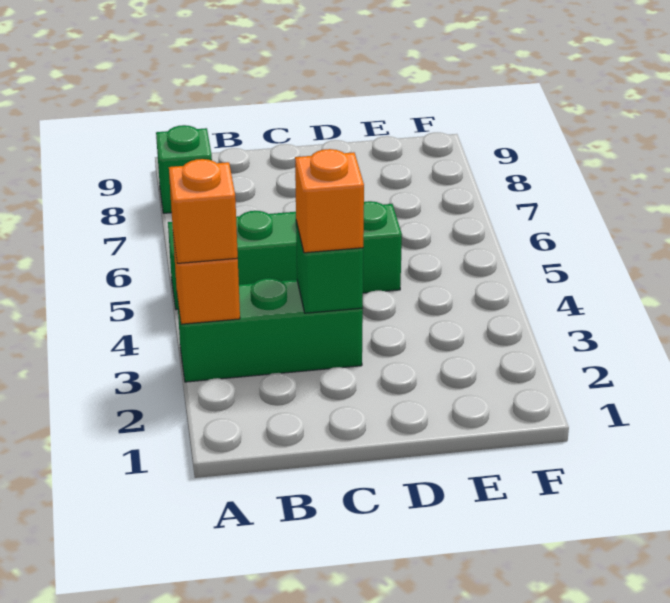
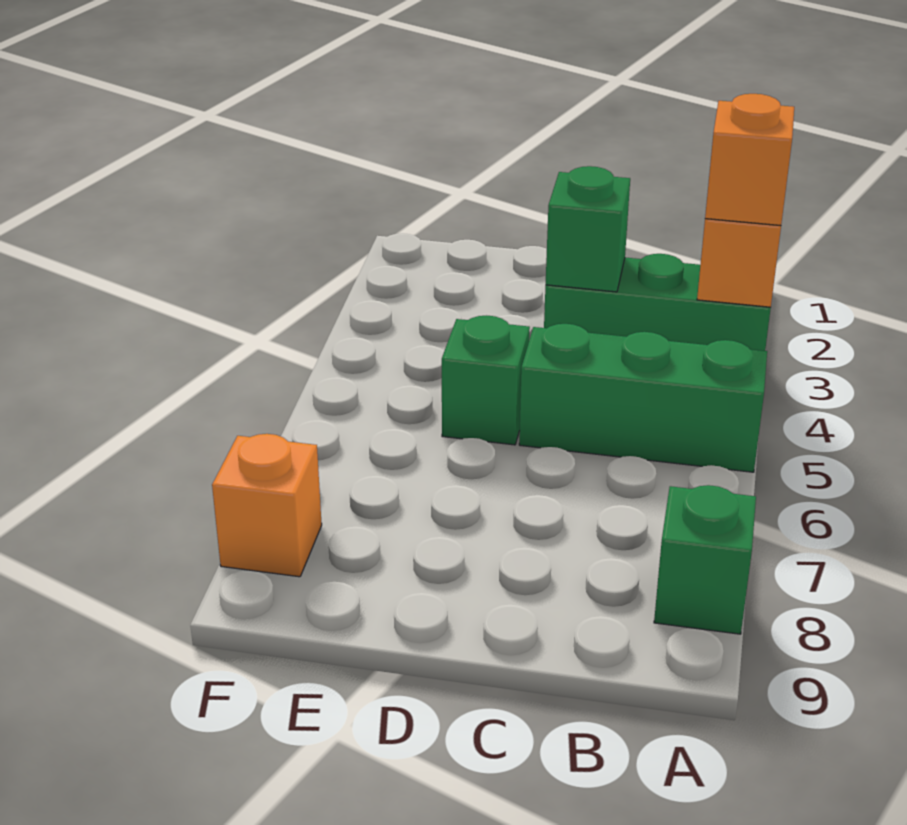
orange 1x1 brick [295,149,364,253] -> orange 1x1 brick moved to [212,434,322,577]

